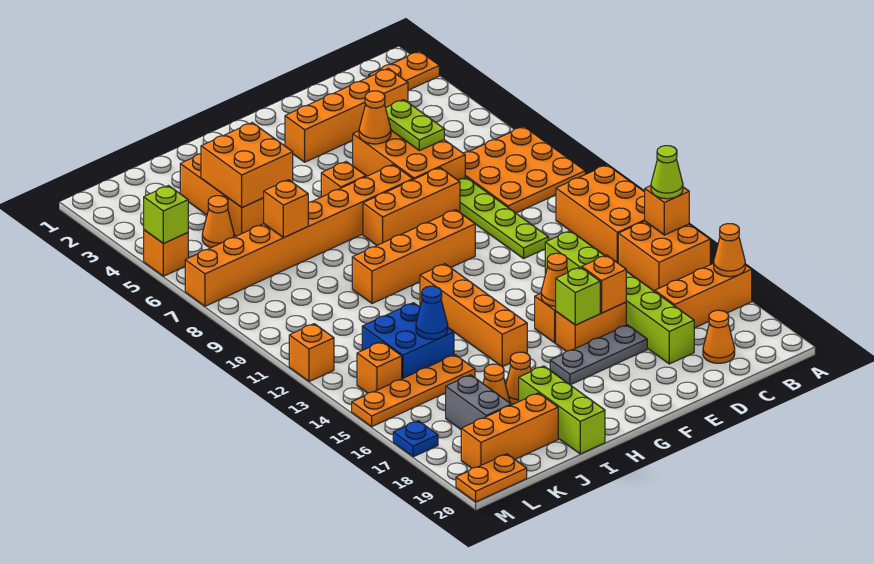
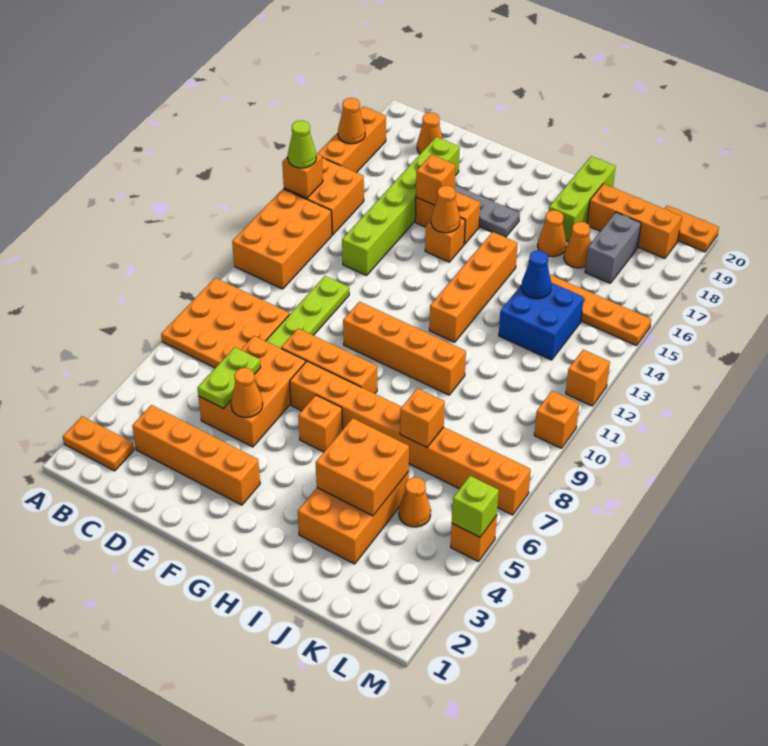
orange 1x3 brick [655,263,752,328] -> orange 1x3 brick turned to [318,106,386,173]
lime 1x1 brick [556,267,600,325] -> none
orange 1x1 brick [357,342,402,393] -> orange 1x1 brick moved to [534,391,579,448]
blue 1x1 plate [393,421,438,457] -> none

